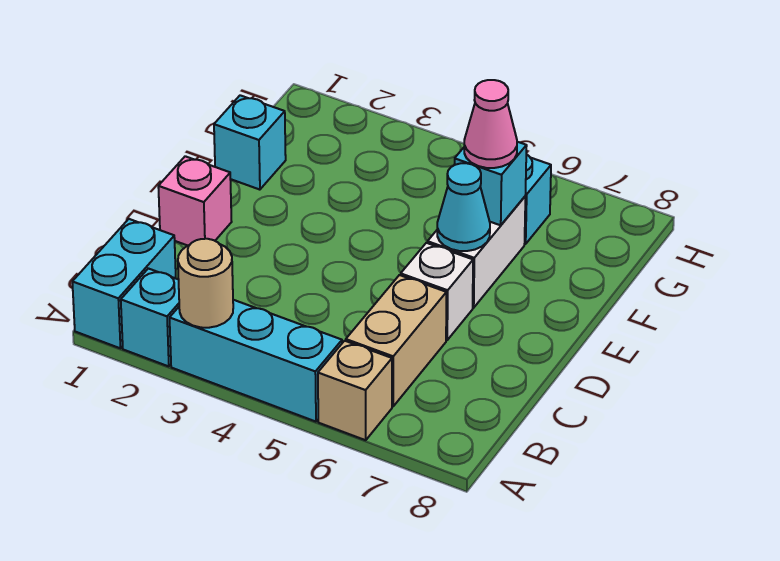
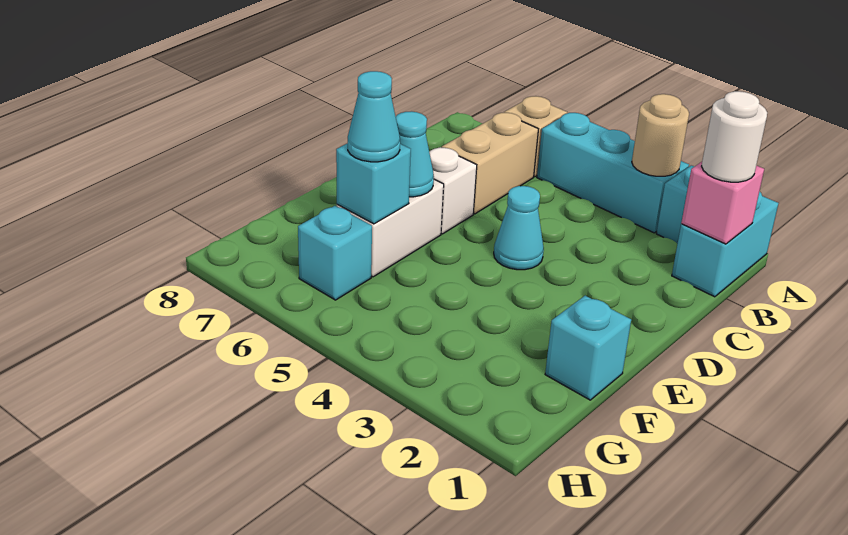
none -> white 1x1 round brick [702,91,767,182]
pink 1x1 brick [158,156,232,246] -> pink 1x1 brick moved to [681,162,764,244]
none -> cyan 1x1 cone [494,186,544,270]
pink 1x1 cone [464,80,517,168] -> cyan 1x1 cone [348,71,400,162]

